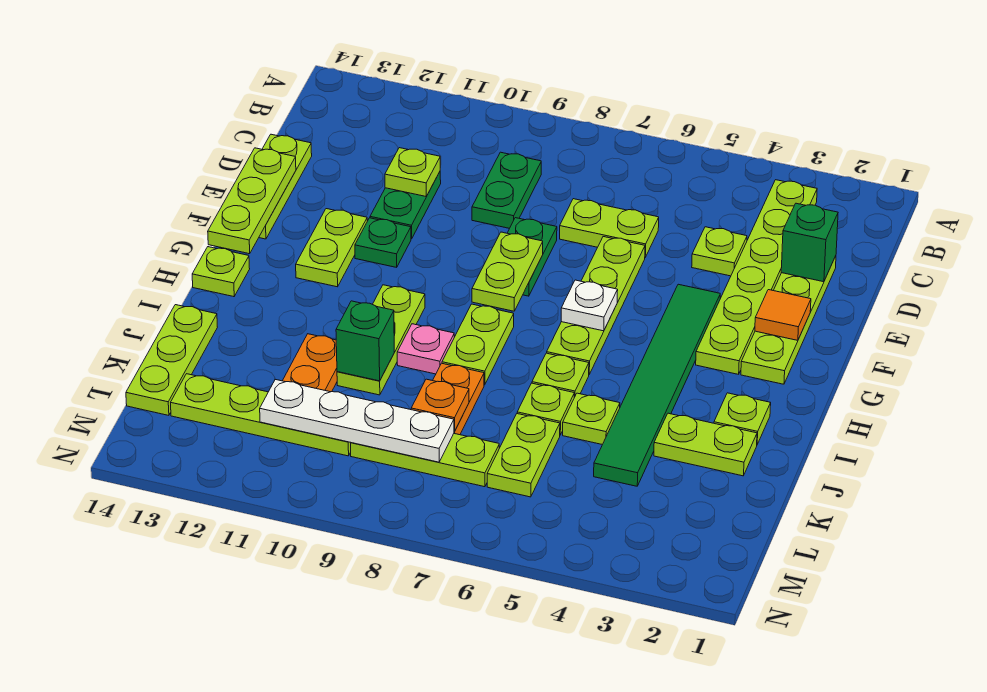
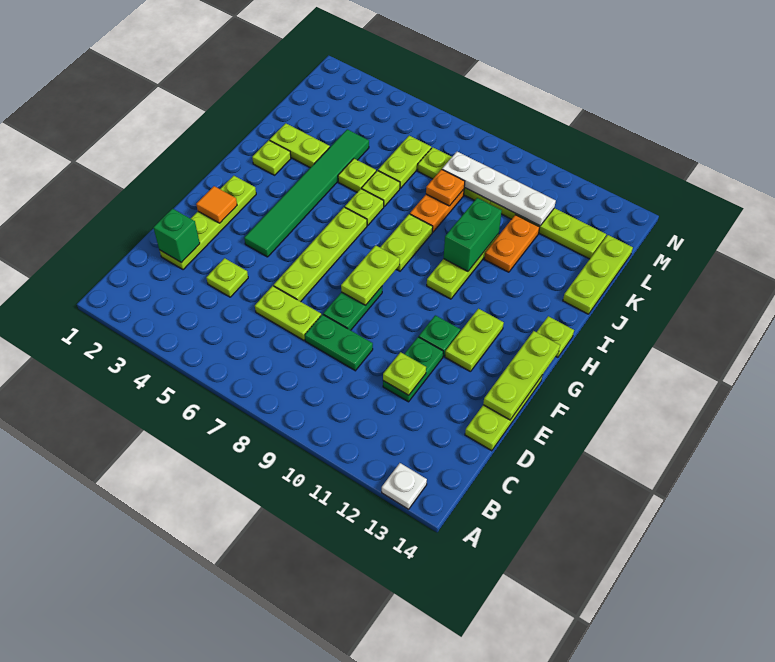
lime 1x6 plate [696,180,817,374] -> none
green 1x2 plate [472,152,541,228] -> green 1x2 plate turned to [305,315,373,371]
white 1x1 plate [561,280,618,331] -> white 1x1 plate moved to [382,463,427,509]
pink 1x1 plate [397,324,454,374] -> none
green 1x1 brick [336,301,394,381] -> green 1x2 brick [444,198,502,271]

